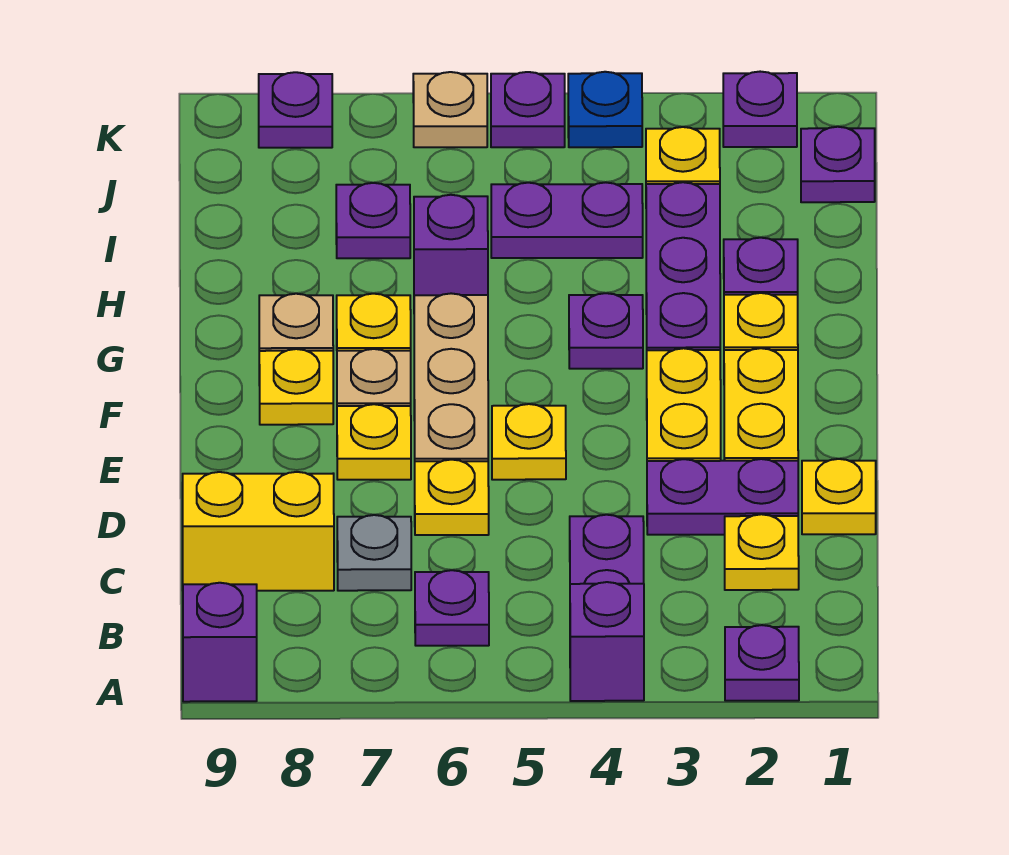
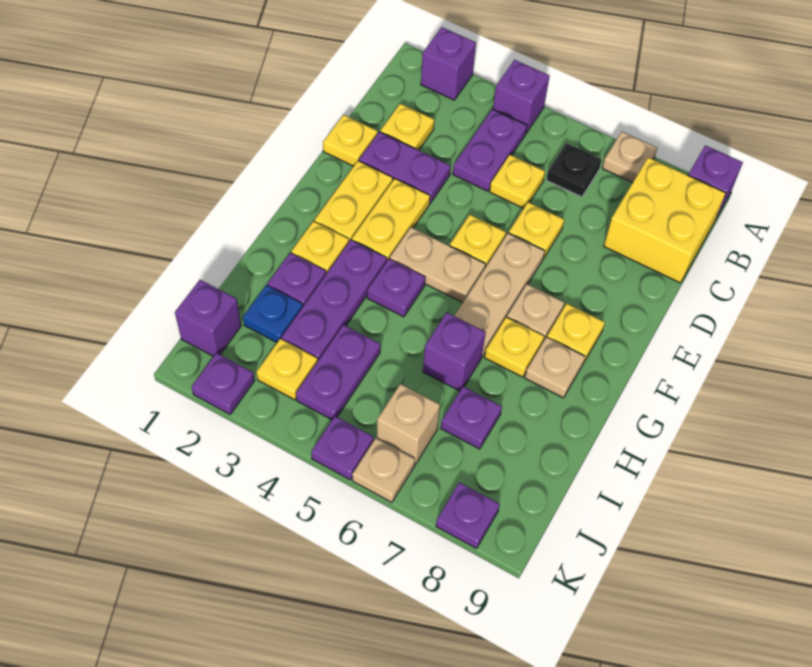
purple 1x1 plate [725,625,799,701] -> purple 1x1 brick [421,27,476,100]
none -> tan 1x1 plate [602,132,657,183]
purple 1x1 plate [415,570,489,646] -> black 1x1 plate [546,143,602,197]
grey 1x1 plate [337,515,411,591] -> none
yellow 1x2 brick [183,472,334,591] -> yellow 2x2 brick [604,157,726,283]
yellow 1x1 plate [337,404,411,480] -> yellow 1x1 plate moved to [490,155,545,208]
none -> tan 1x2 plate [390,227,486,303]
purple 1x2 plate [491,182,643,258] -> purple 1x2 plate turned to [296,325,381,420]
purple 1x1 plate [801,127,875,202] -> purple 1x1 brick [175,280,241,356]
none -> tan 1x1 brick [377,384,440,464]
blue 1x1 plate [568,72,642,147] -> blue 1x1 plate moved to [243,285,303,342]

